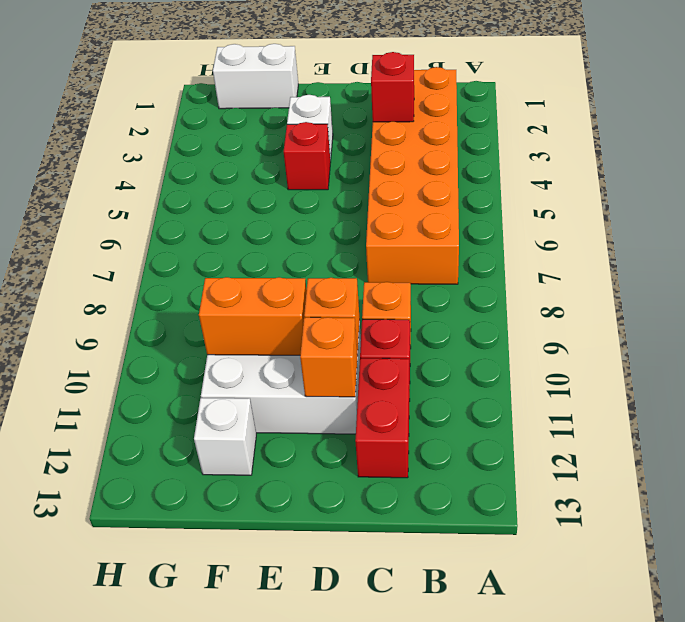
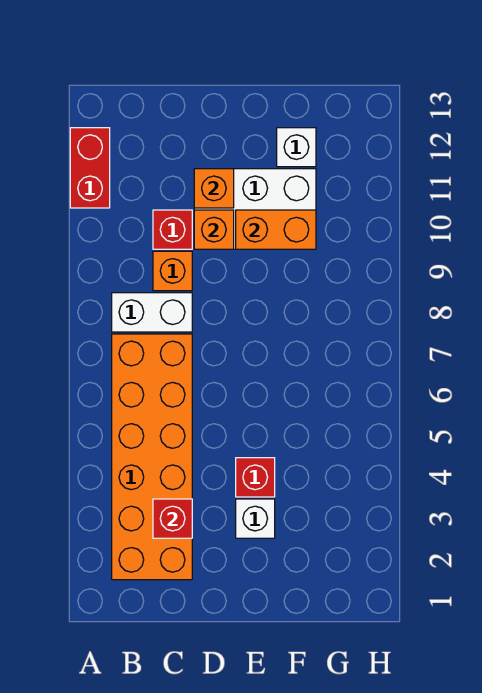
red 1x2 brick [355,358,410,478] -> red 1x2 brick moved to [70,128,110,208]
white 1x2 brick [213,44,298,109] -> white 1x2 brick moved to [112,293,192,332]

